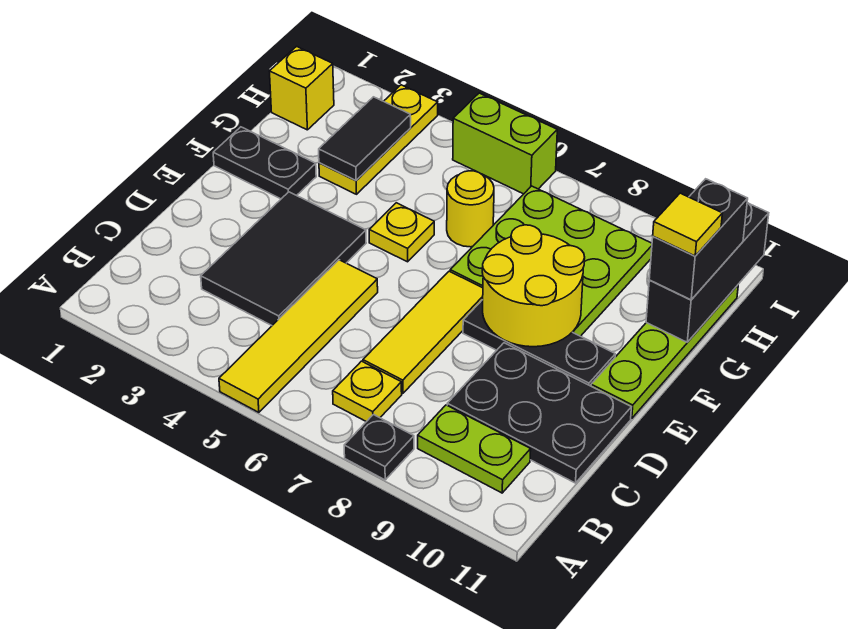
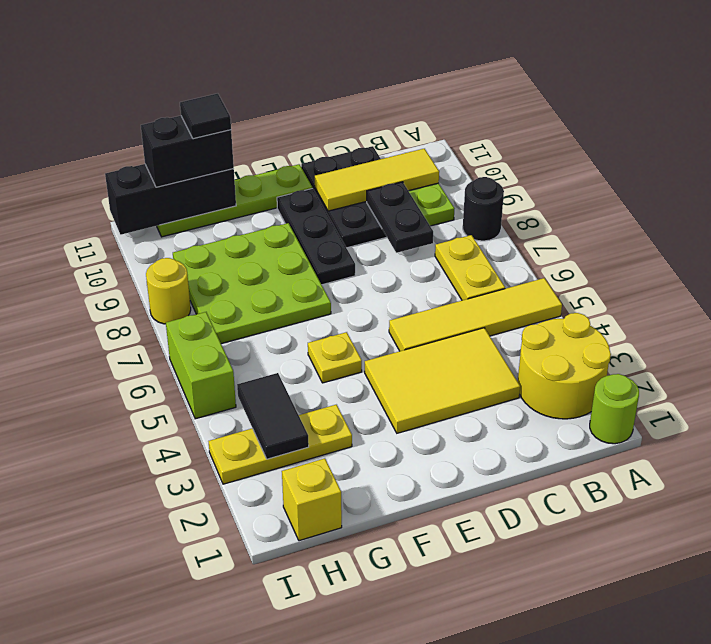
none -> lime 1x1 round brick [590,374,639,444]
black 1x1 plate [344,415,414,480] -> black 1x1 round brick [463,177,504,241]
yellow 1x1 plate [333,361,402,422] -> yellow 1x2 plate [435,235,505,300]
black 2x3 tile [201,192,366,325] -> yellow 2x3 tile [365,328,520,433]
yellow 1x3 tile [363,271,483,393] -> yellow 1x3 tile moved to [315,149,439,211]
yellow 2x2 round brick [482,225,585,347] -> yellow 2x2 round brick moved to [518,313,611,419]
black 1x2 plate [213,127,316,199] -> black 1x2 plate moved to [367,182,433,253]
black 1x2 tile [319,97,411,181] -> black 1x2 tile turned to [237,373,309,459]
yellow 1x1 round brick [447,171,494,247] -> yellow 1x1 round brick moved to [146,258,191,324]
yellow 1x1 tile [653,193,722,256] -> black 1x1 tile [180,94,231,139]

